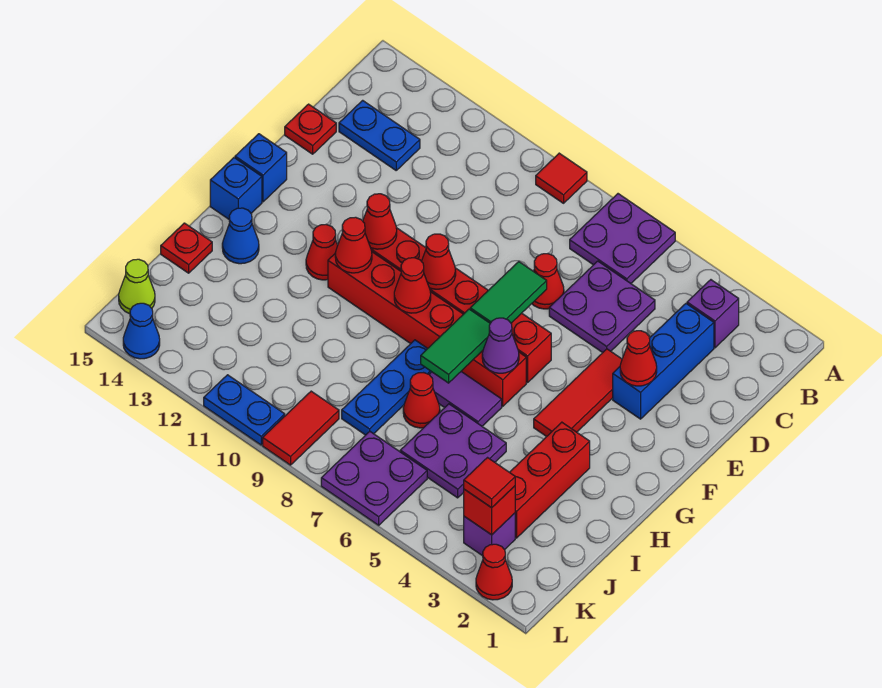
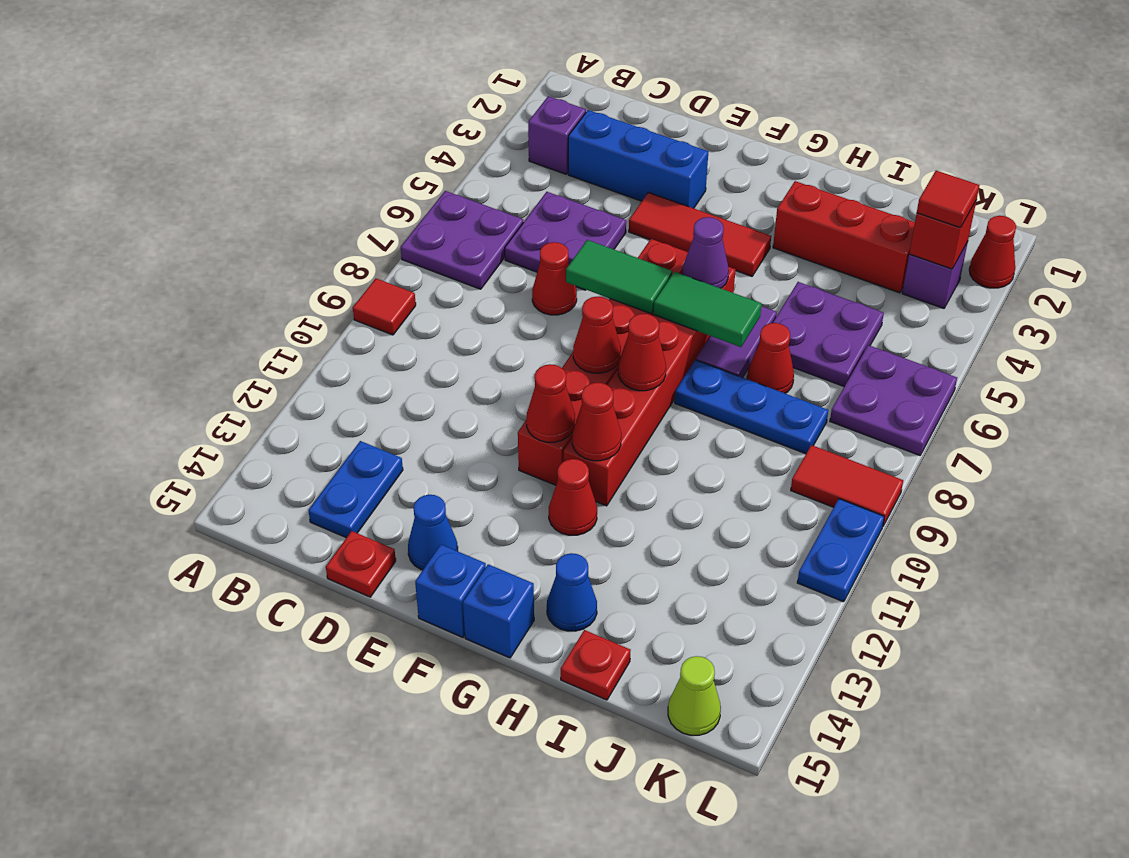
red 1x1 cone [620,331,657,386] -> none
blue 1x1 cone [123,303,160,359] -> blue 1x1 cone moved to [408,495,458,570]

